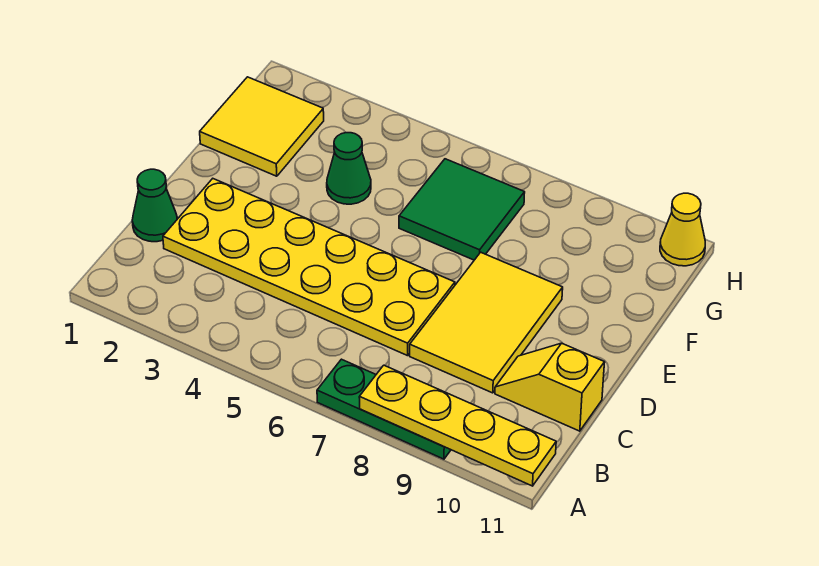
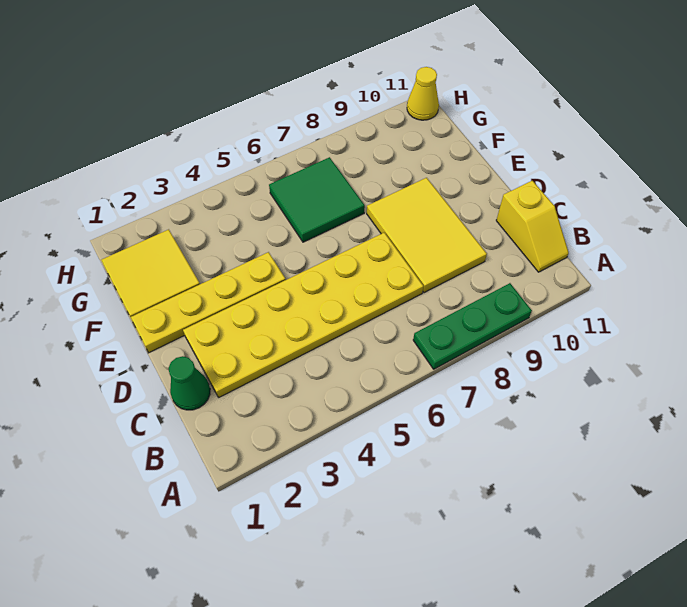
yellow 1x4 plate [359,365,556,486] -> yellow 1x4 plate moved to [131,252,286,353]
yellow 1x2 slope [495,343,605,431] -> yellow 1x2 slope turned to [496,181,569,272]
green 1x1 cone [327,133,371,204] -> none

